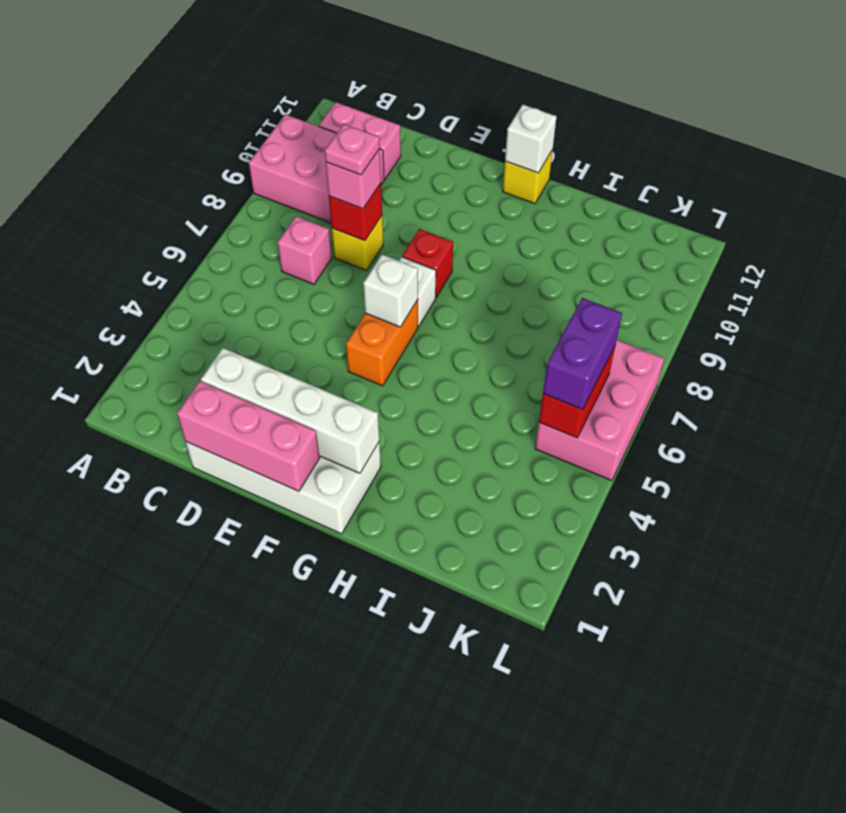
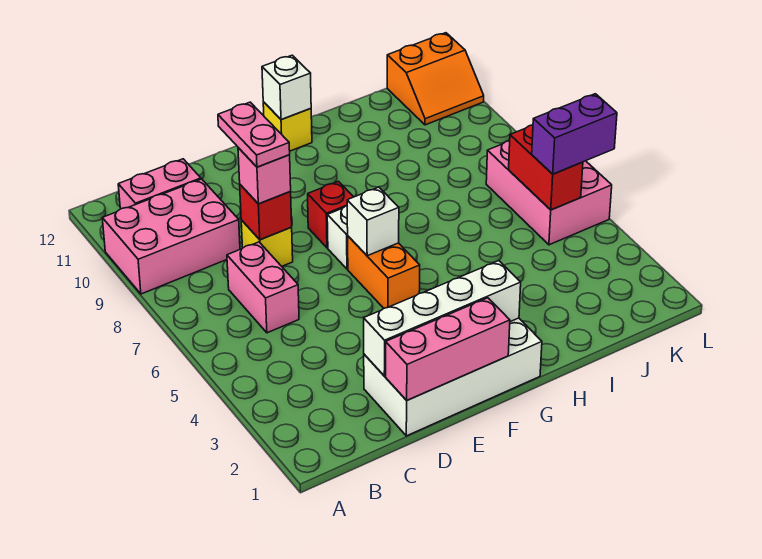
pink 1x1 brick [278,216,332,284] -> pink 1x2 brick [227,242,299,333]
pink 1x1 plate [325,124,380,175] -> pink 1x2 plate [218,102,290,167]
purple 1x2 brick [543,298,622,410] -> purple 1x2 brick turned to [532,94,617,174]
none -> orange 2x2 slope [387,33,484,125]

